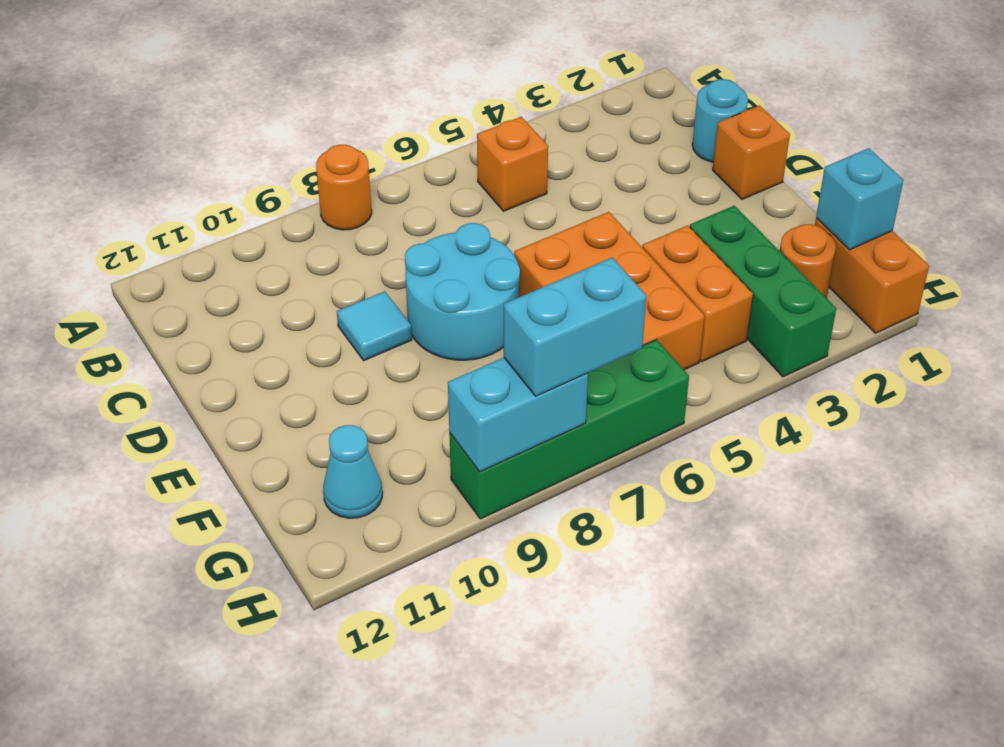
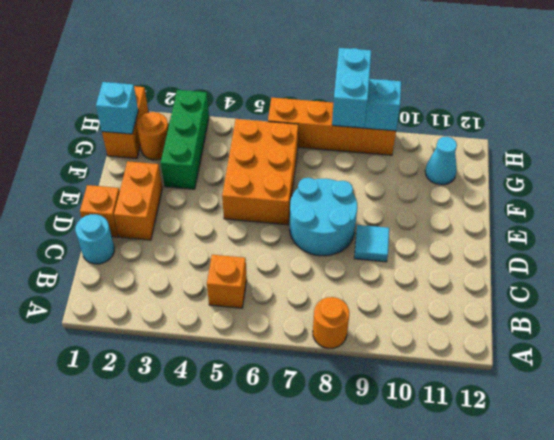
orange 1x2 brick [642,225,753,362] -> orange 1x2 brick moved to [114,161,163,240]
green 1x4 brick [449,340,689,519] -> orange 1x4 brick [268,98,396,155]
cyan 1x2 brick [504,258,646,396] -> cyan 1x2 brick turned to [332,48,371,128]

